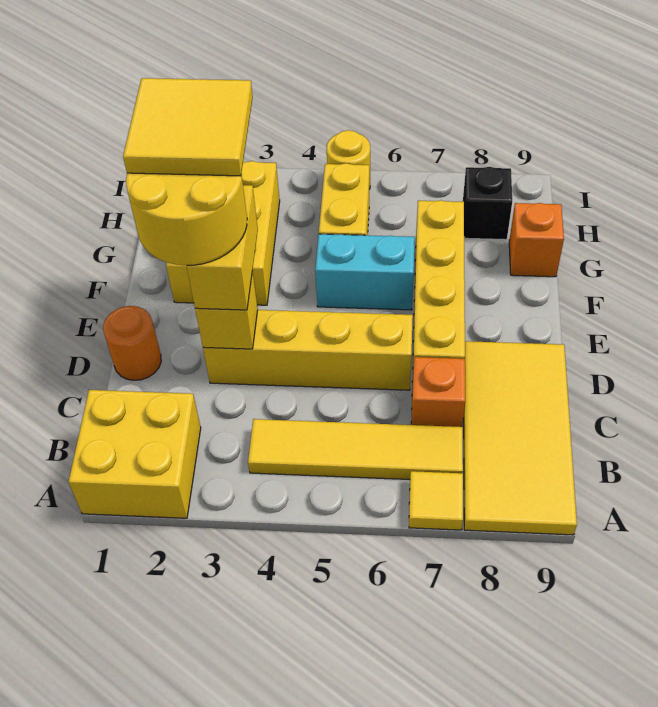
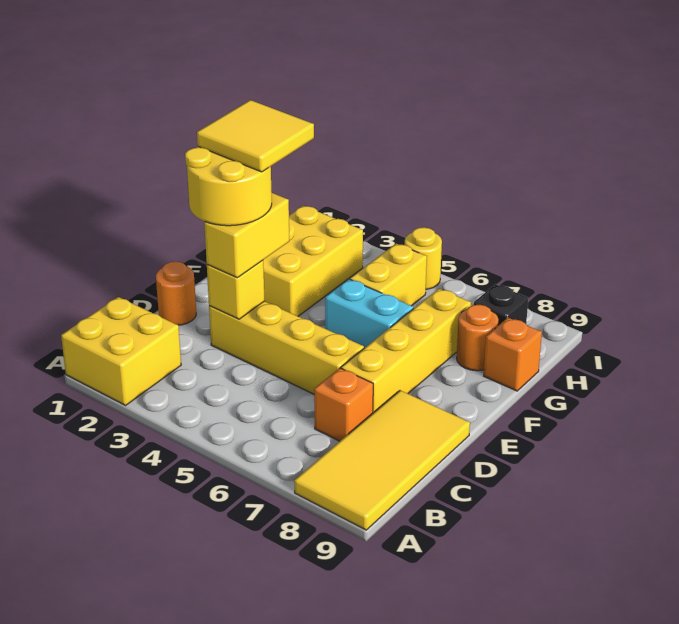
yellow 1x1 tile [409,471,463,530] -> none
yellow 1x4 tile [248,419,463,480] -> none
none -> orange 1x1 round brick [457,305,498,371]

